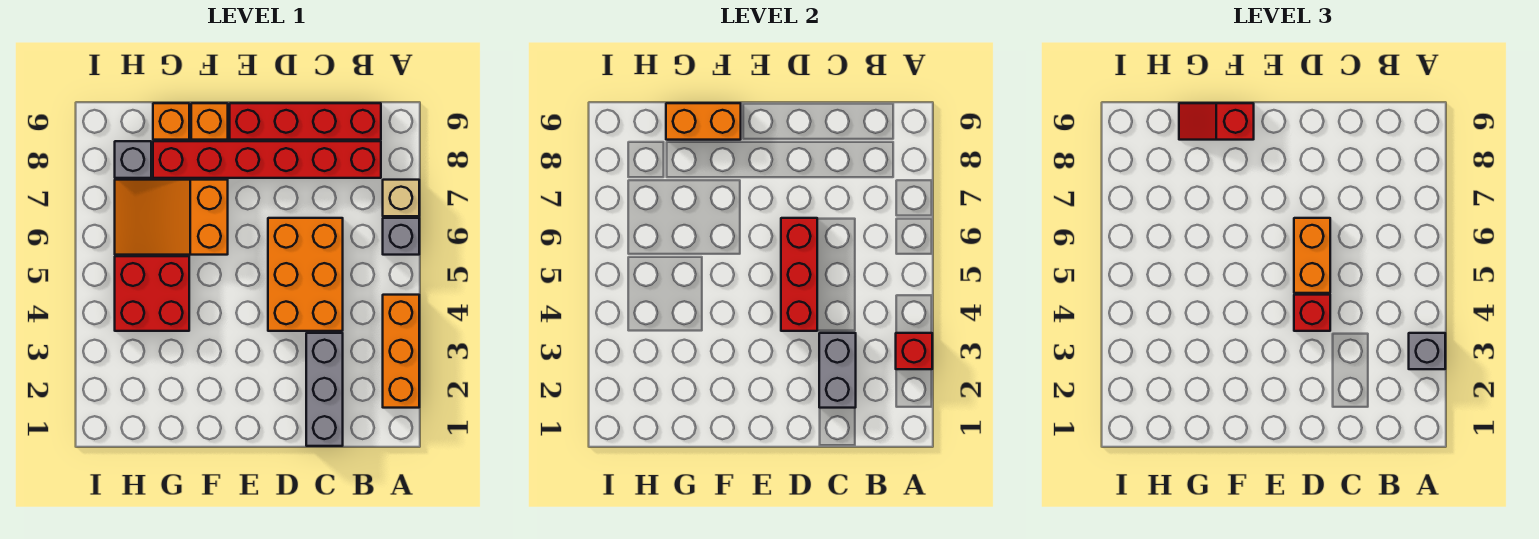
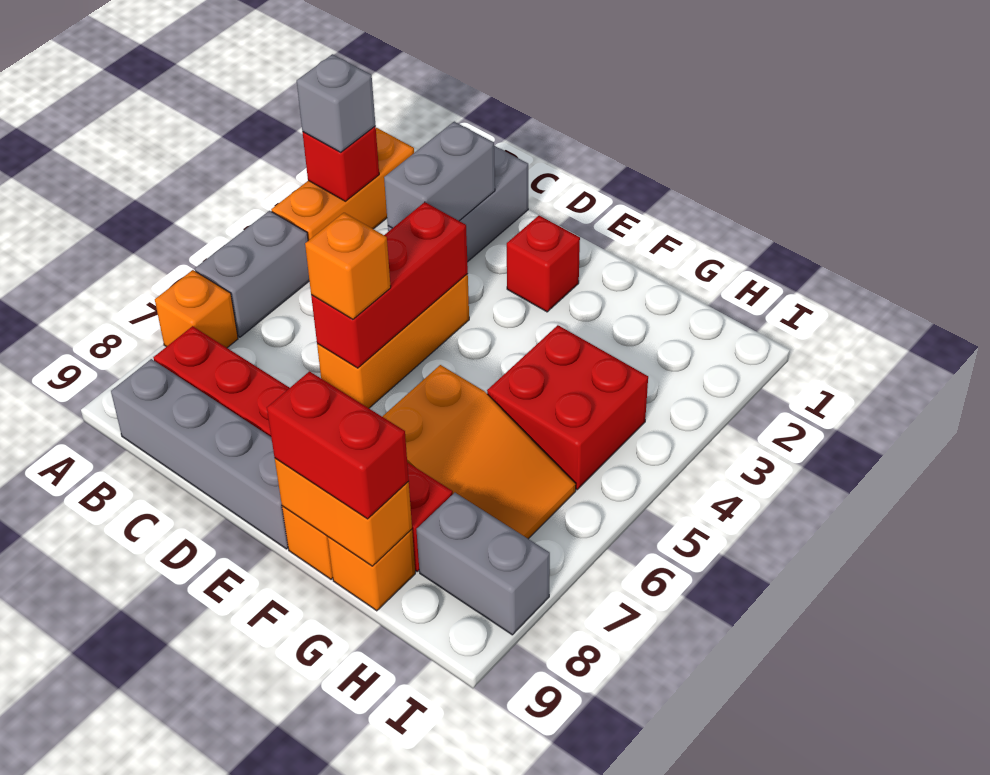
grey 1x1 brick [383,218,419,255] -> grey 1x2 brick [195,211,309,337]
tan 1x1 brick [383,180,419,216] -> orange 1x1 brick [155,270,238,348]
red 1x4 brick [230,103,381,140] -> grey 1x4 brick [111,359,288,549]
orange 2x3 brick [268,218,343,331] -> orange 1x3 brick [317,274,469,408]
red 1x1 brick [1294,295,1330,331] -> red 1x1 brick moved to [507,216,580,312]
orange 1x2 brick [1294,218,1330,293] -> orange 1x1 brick [305,213,391,319]
red 1x2 slope [1179,103,1254,140] -> red 1x2 brick [267,371,409,519]
grey 1x1 brick [115,141,151,178] -> grey 1x2 brick [416,493,550,635]

